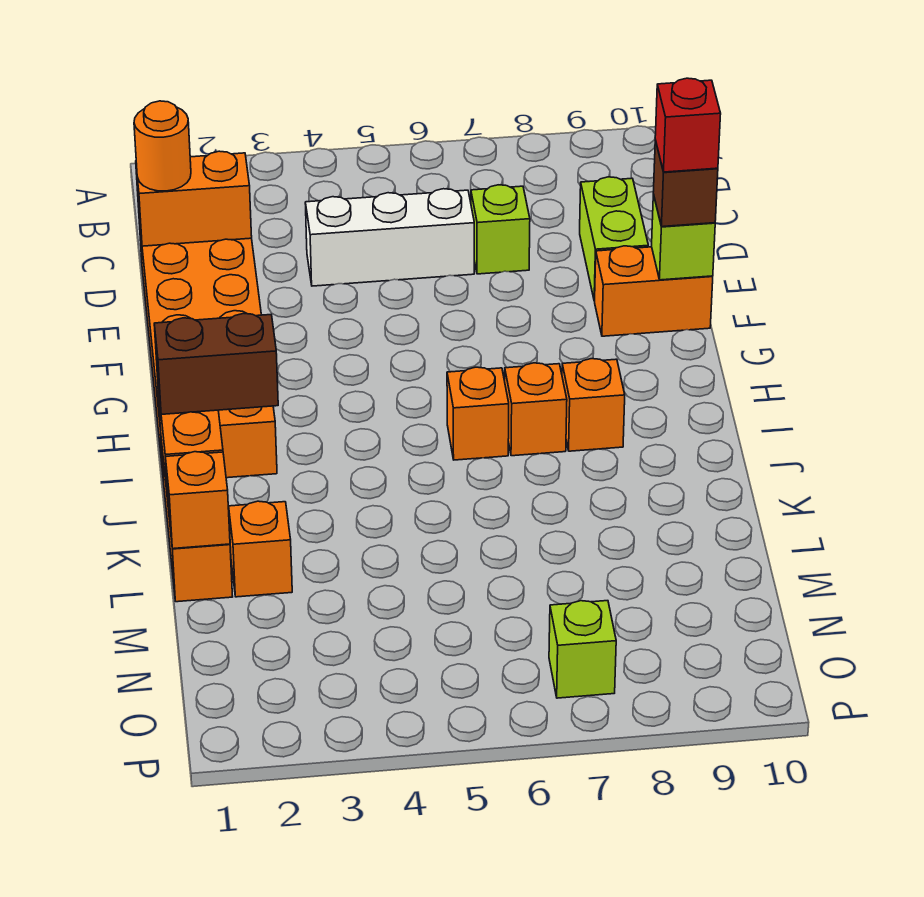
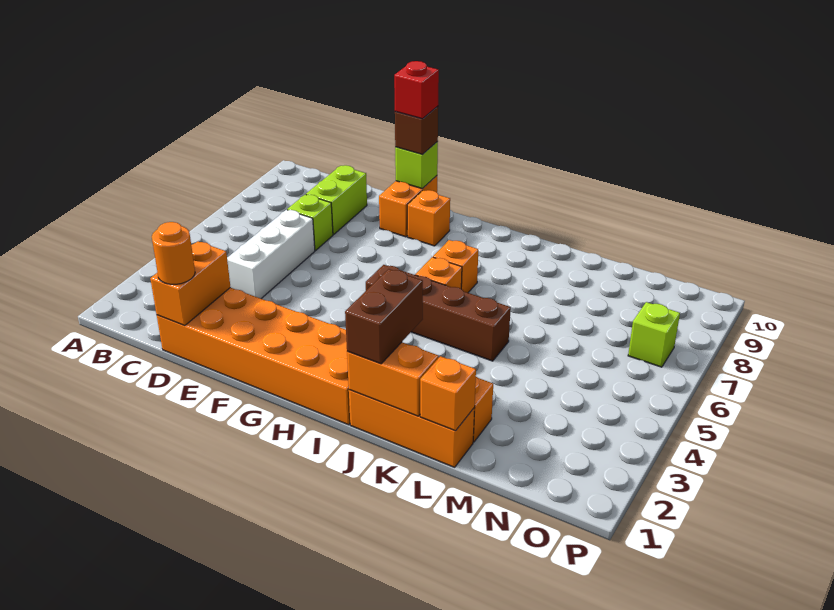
lime 1x2 brick [580,177,648,301] -> lime 1x2 brick turned to [306,165,367,235]
none -> brown 1x4 brick [366,265,511,361]
orange 1x1 brick [562,359,625,451] -> orange 1x1 brick moved to [407,190,450,246]

